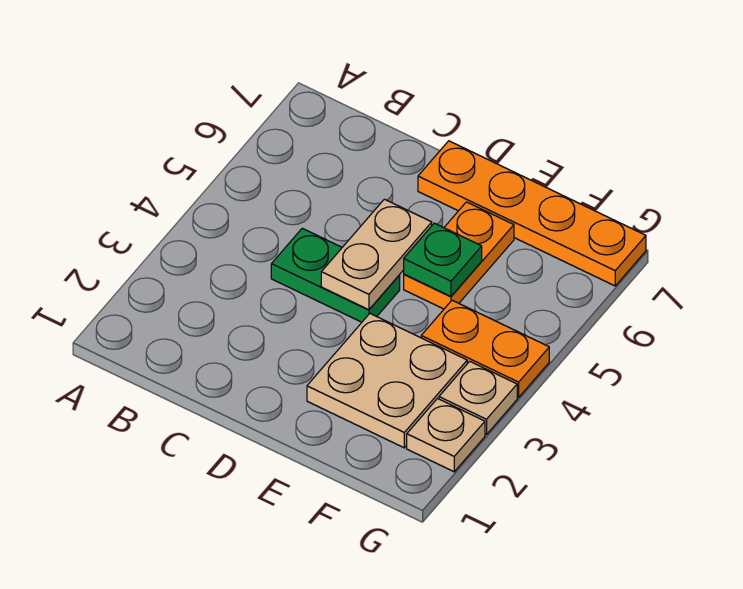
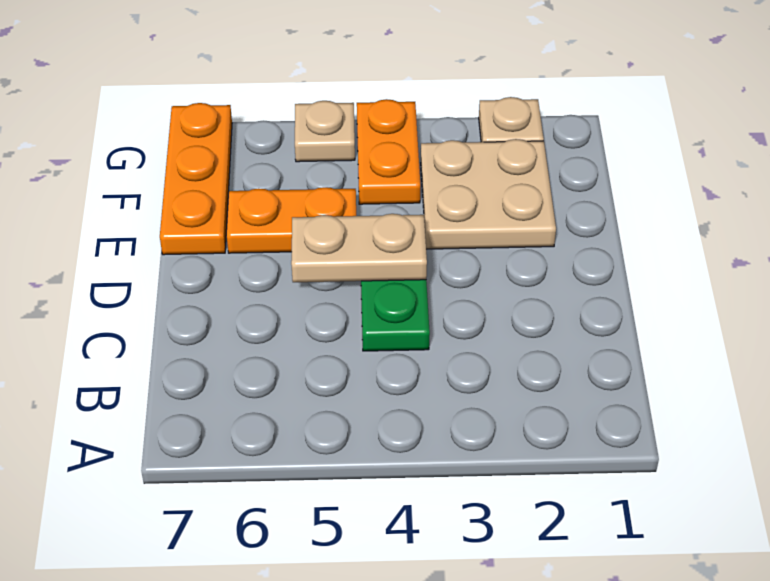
orange 1x4 plate [418,141,646,286] -> orange 1x3 plate [160,103,232,255]
green 1x1 plate [404,223,482,296] -> none
tan 1x1 plate [439,361,517,435] -> tan 1x1 plate moved to [295,101,355,162]

